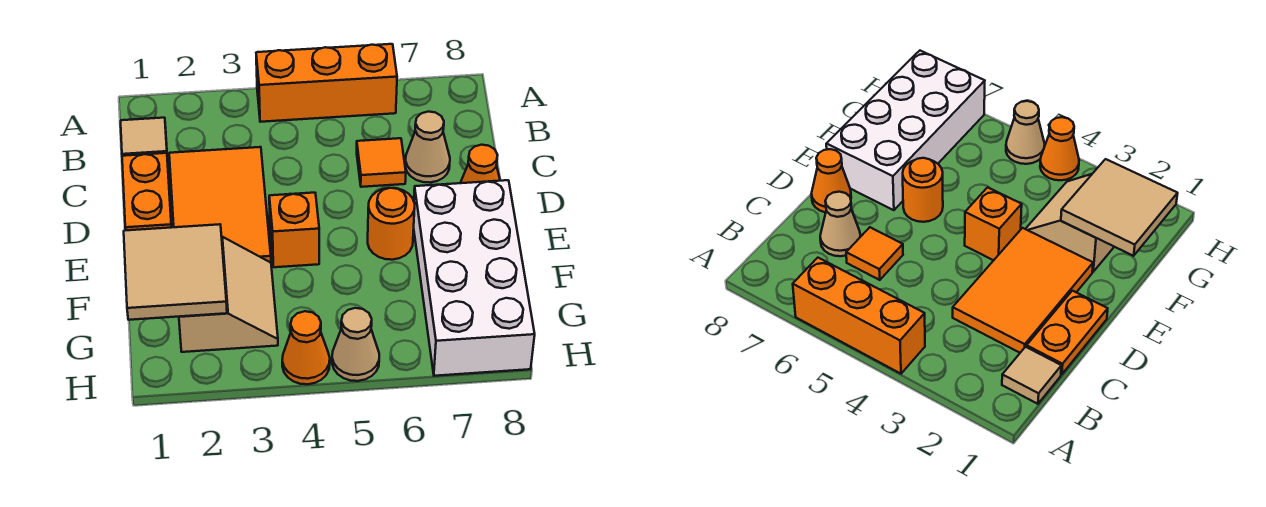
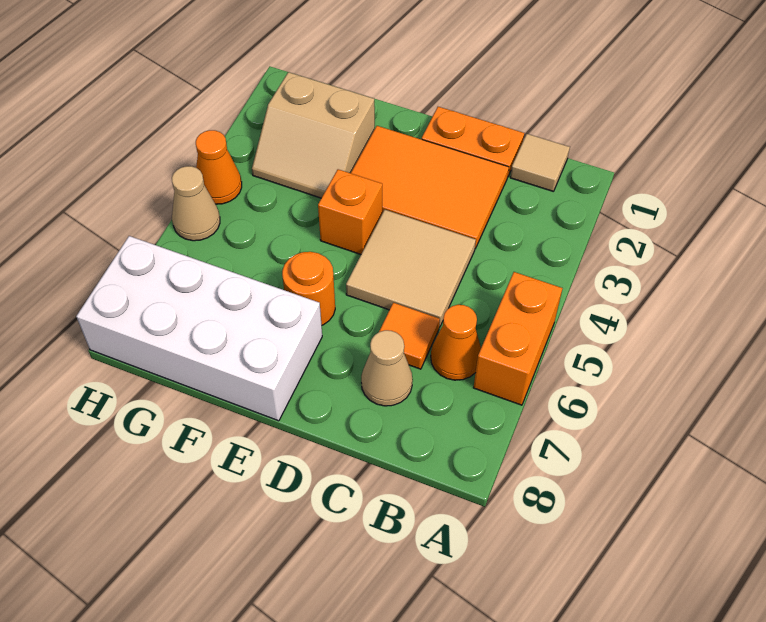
orange 1x3 brick [256,44,397,122] -> orange 1x2 brick [473,272,563,405]
orange 1x1 cone [461,145,500,183] -> orange 1x1 cone moved to [431,305,481,380]
tan 2x2 tile [124,224,227,320] -> tan 2x2 tile moved to [346,210,476,327]

